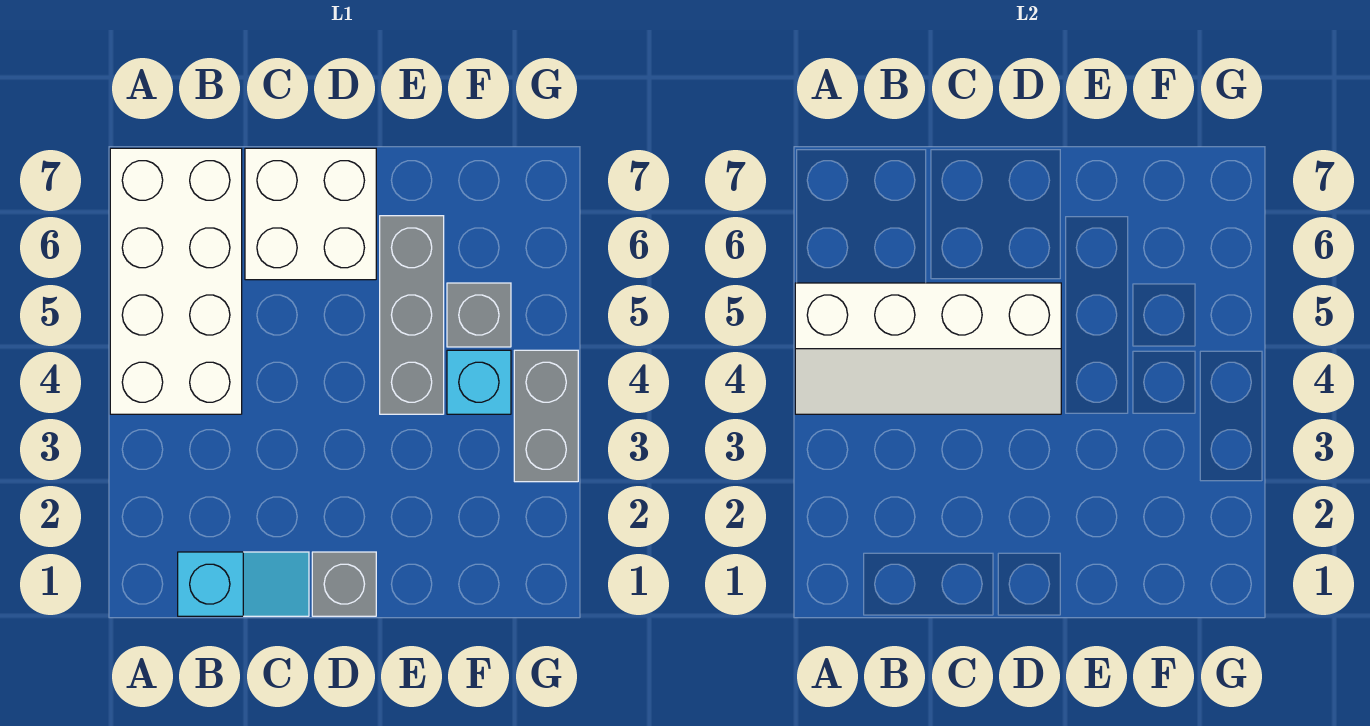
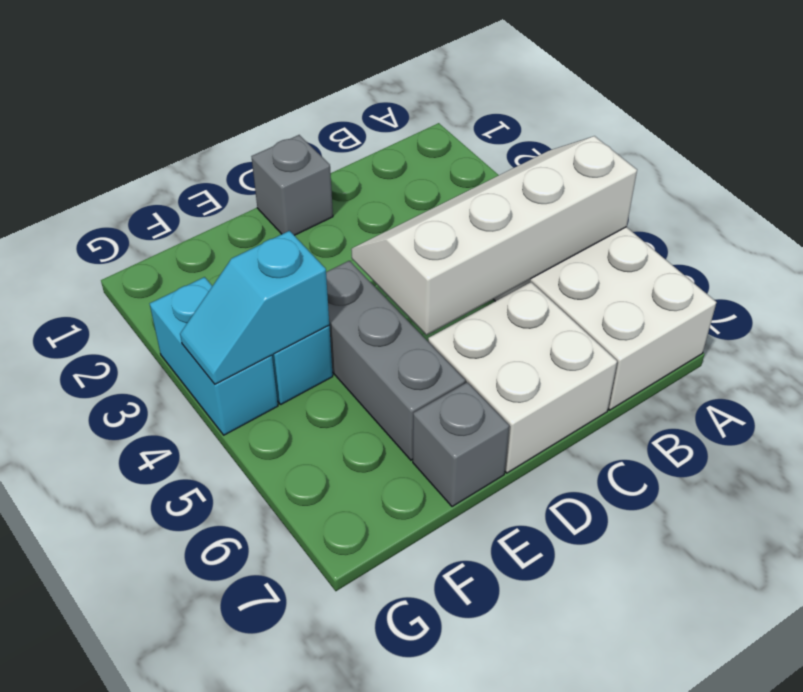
cyan 1x2 slope [178,552,309,616] -> cyan 1x2 slope moved to [180,231,329,384]
grey 1x1 brick [447,283,511,347] -> grey 1x1 brick moved to [413,382,509,507]
grey 1x2 brick [514,350,578,482] -> cyan 1x2 brick [150,277,278,435]

